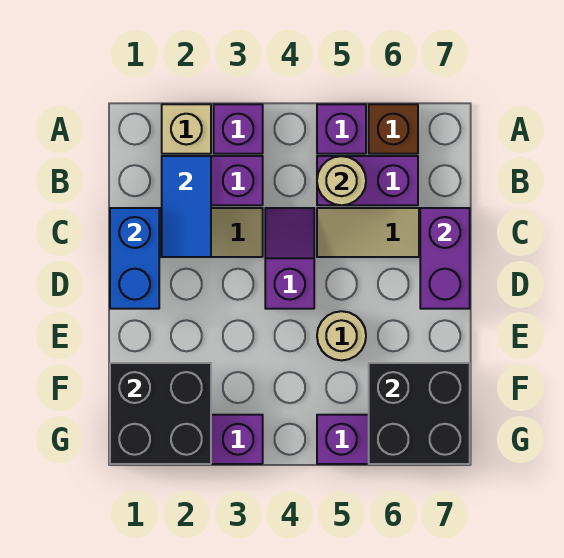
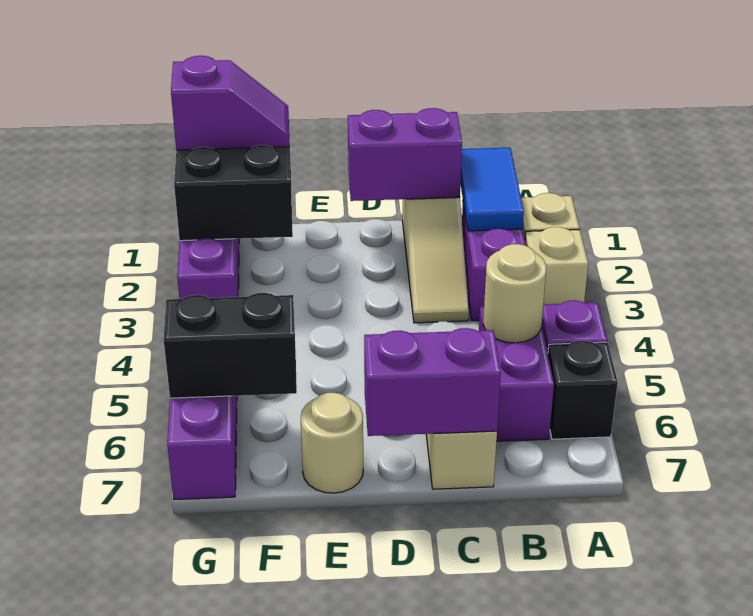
purple 1x1 brick [214,104,263,154] -> tan 1x1 brick [525,227,588,304]
brown 1x1 brick [369,104,418,154] -> black 1x1 brick [548,341,618,439]
blue 1x2 tile [162,156,211,257] -> blue 1x2 tile turned to [460,148,524,231]
blue 1x2 brick [110,208,159,309] -> purple 1x2 brick [348,108,462,201]
purple 1x2 slope [265,208,314,309] -> purple 1x2 slope moved to [171,56,289,150]
tan 1x1 round brick [317,311,366,360] -> tan 1x1 round brick moved to [301,393,363,493]
black 2x2 brick [369,363,470,464] -> black 1x2 brick [164,293,297,398]

